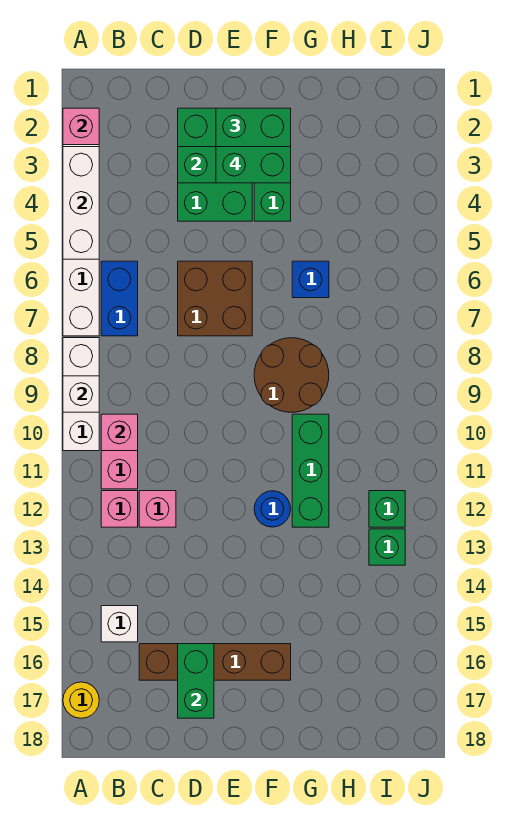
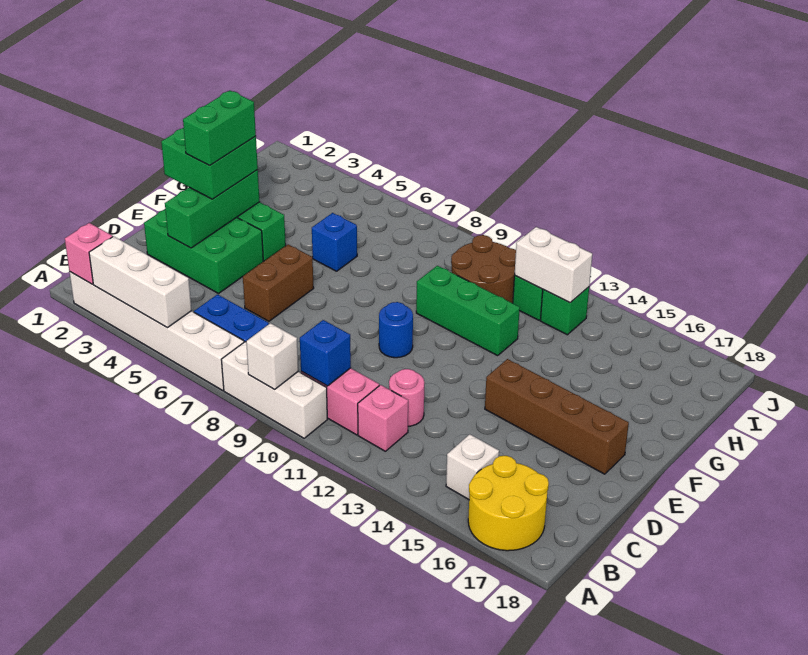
yellow 1x1 round brick [63,682,99,718] -> yellow 2x2 round brick [468,456,549,551]
pink 1x1 brick [101,414,138,451] -> blue 1x1 brick [300,320,351,386]
pink 1x1 brick [139,491,176,527] -> pink 1x1 round brick [389,369,424,426]
brown 1x4 brick [139,644,291,680] -> brown 1x4 brick turned to [485,359,629,474]
brown 2x2 brick [178,261,252,336] -> brown 1x2 brick [243,244,314,321]
green 1x2 brick [178,644,214,718] -> none
brown 2x2 round brick [254,338,329,412] -> brown 2x2 round brick moved to [451,235,516,303]
blue 1x1 round brick [254,491,291,527] -> blue 1x1 round brick moved to [379,302,413,358]
none -> white 1x2 brick [515,227,592,303]

